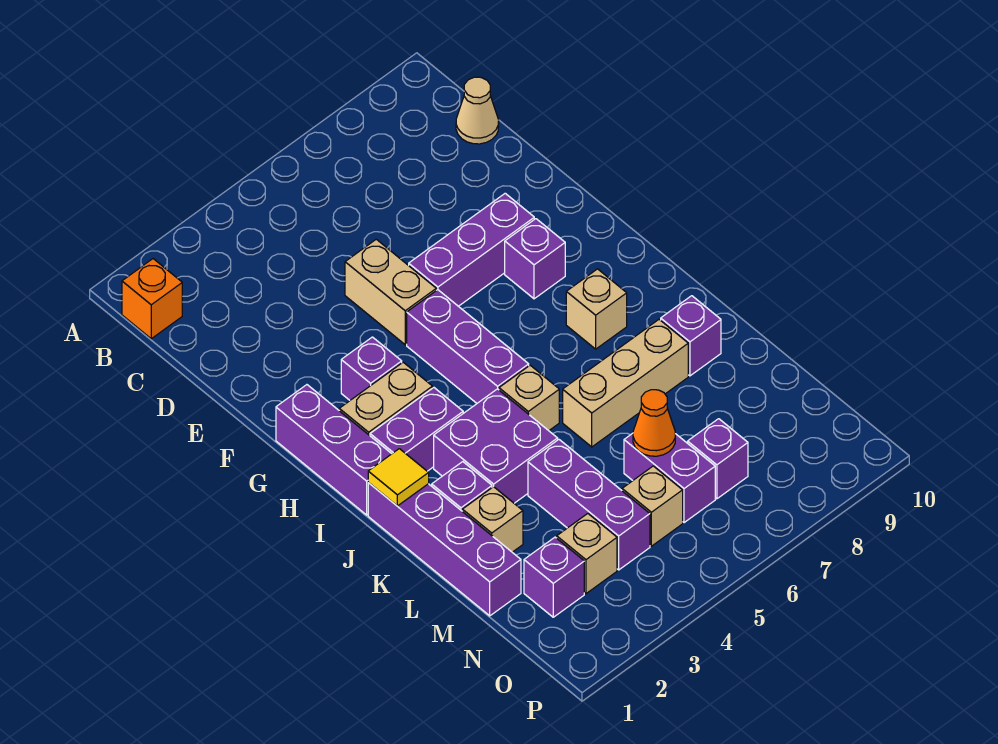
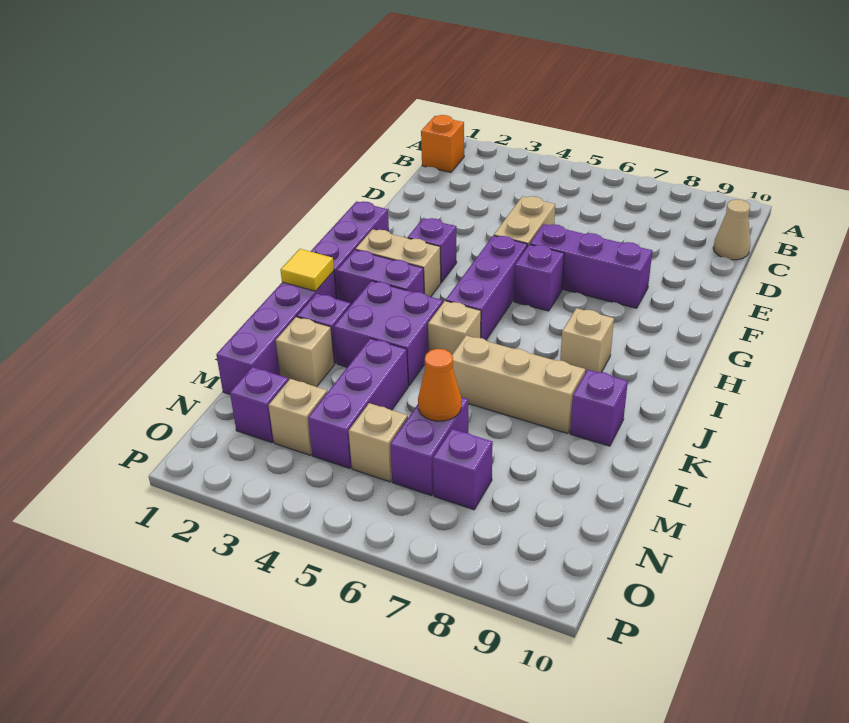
purple 1x1 brick [505,219,565,299] -> purple 1x1 brick moved to [514,244,564,311]

